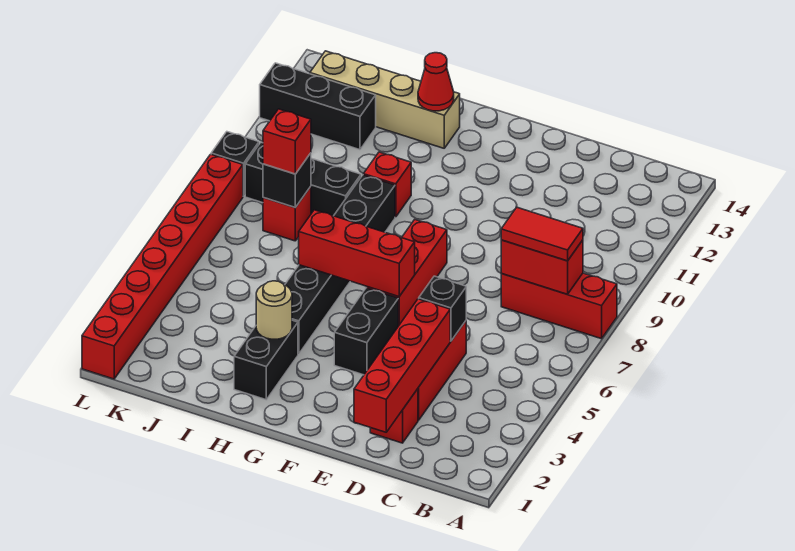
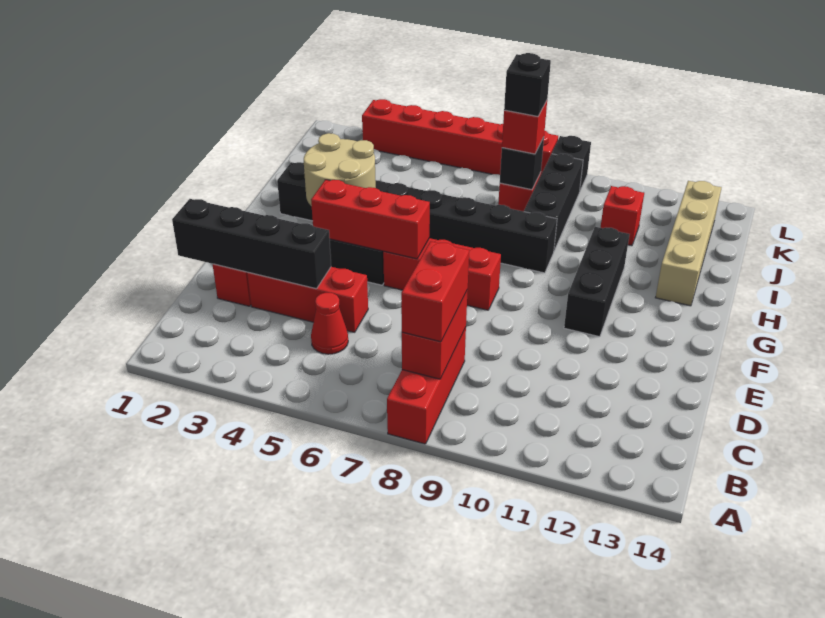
red 1x2 tile [501,208,583,261] -> red 1x2 brick [401,241,469,342]
red 1x4 brick [354,299,450,432] -> black 1x4 brick [172,199,331,289]
black 1x1 brick [419,276,466,341] -> black 1x1 brick moved to [504,53,551,116]
red 1x3 brick [299,210,415,297] -> red 1x3 brick turned to [311,180,430,259]
tan 1x1 round brick [256,281,292,339] -> tan 2x2 round brick [304,133,376,206]
red 1x1 brick [363,152,411,217] -> red 1x1 brick moved to [600,186,644,246]
red 1x1 cone [418,53,454,111] -> red 1x1 cone moved to [311,293,348,354]
black 1x3 brick [260,63,376,150] -> black 1x3 brick moved to [564,227,629,337]
red 1x8 brick [82,154,243,379] -> red 1x6 brick [362,99,558,175]

